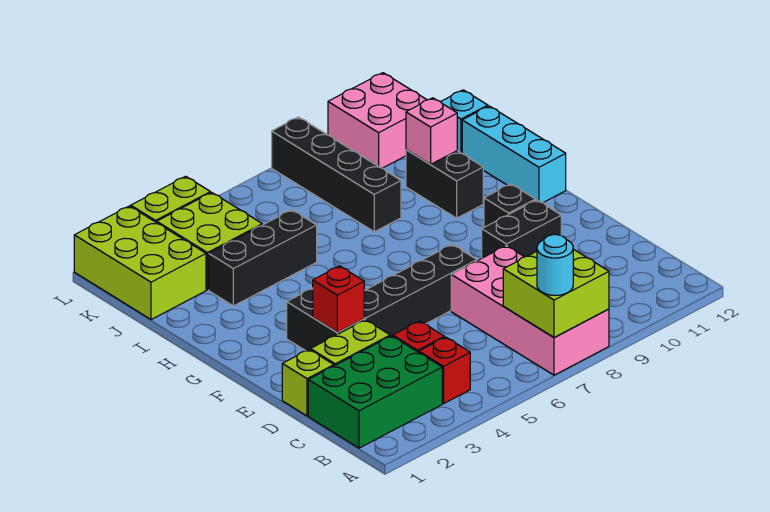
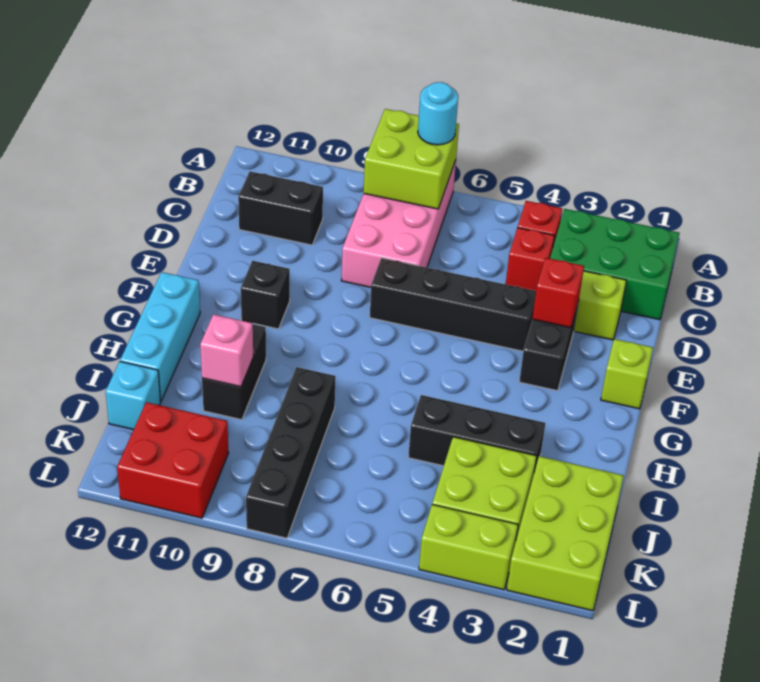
lime 1x1 brick [282,350,334,416] -> lime 1x1 brick moved to [601,339,653,409]
black 1x2 brick [482,200,561,258] -> black 1x2 brick moved to [238,172,323,245]
pink 2x2 brick [328,73,427,168] -> red 2x2 brick [117,402,228,518]

